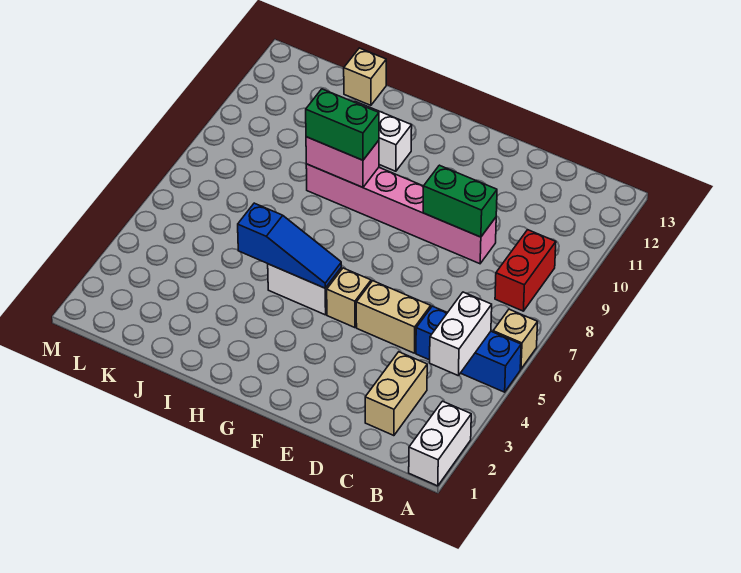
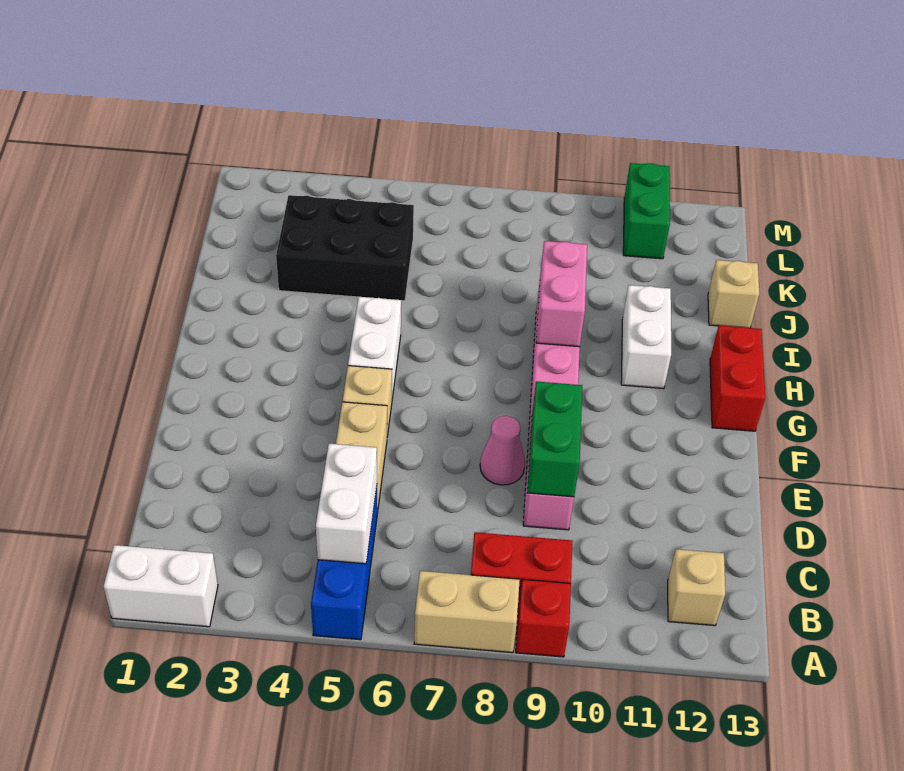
tan 1x1 brick [493,309,538,369] -> tan 1x1 brick moved to [668,549,725,626]
none -> red 1x1 brick [516,579,571,657]
white 1x2 brick [430,292,492,376] -> white 1x2 brick turned to [316,444,377,564]
tan 1x2 brick [365,352,427,436] -> tan 1x2 brick moved to [414,571,520,653]
none -> pink 1x1 cone [480,416,525,485]
blue 1x3 slope [238,203,341,288] -> none
none -> red 1x2 brick [710,326,765,431]
green 1x2 brick [306,89,379,160] -> green 1x2 brick moved to [623,163,670,259]
none -> black 2x3 brick [276,195,414,301]

